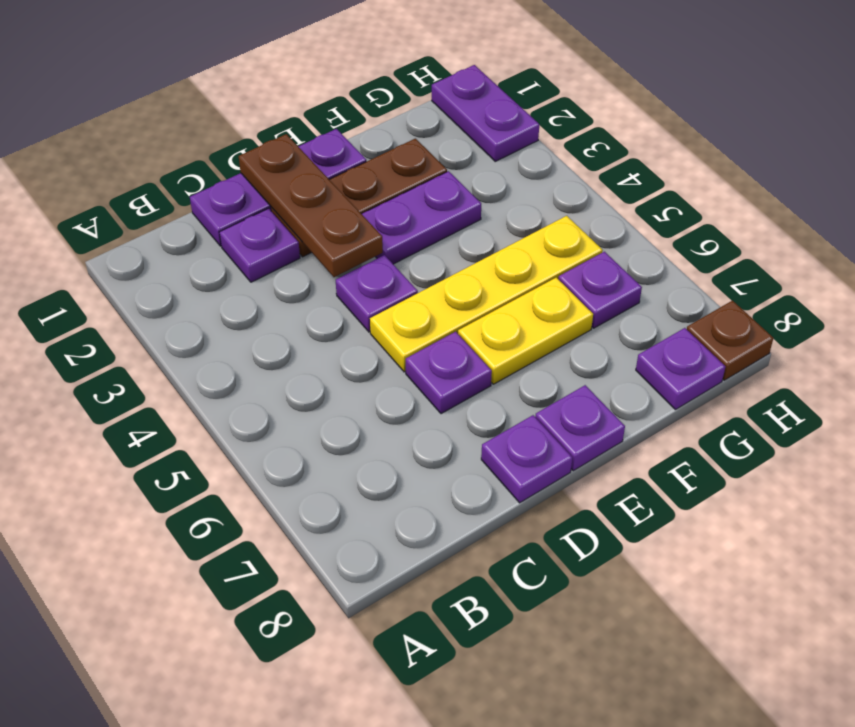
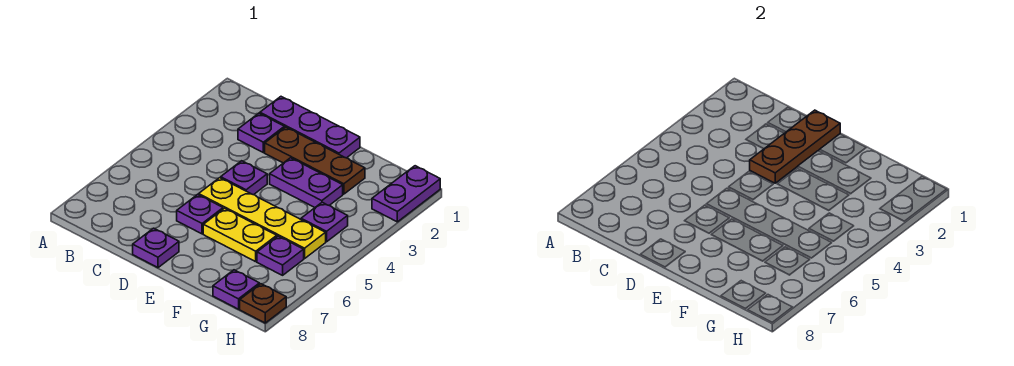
purple 1x1 plate [535,385,625,471] -> purple 1x1 plate moved to [301,202,348,242]

